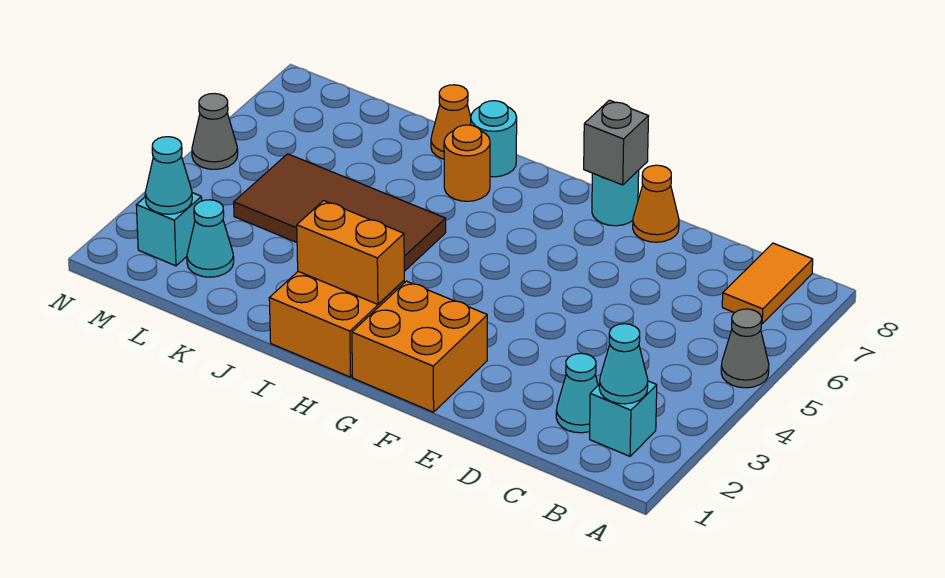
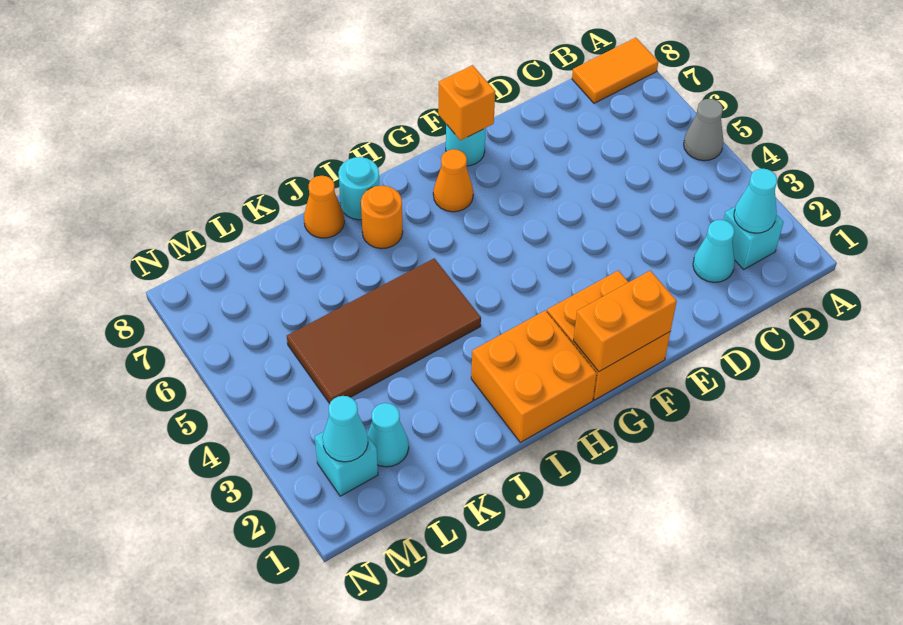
orange 1x2 tile [722,243,813,324] -> orange 1x2 tile turned to [572,38,658,103]
orange 1x1 cone [633,165,679,242] -> orange 1x1 cone moved to [433,149,473,212]
grey 1x1 brick [584,100,648,185] -> orange 1x1 brick [438,65,495,140]
orange 1x2 brick [297,201,404,304] -> orange 1x2 brick moved to [573,271,677,372]
grey 1x1 cone [192,93,238,169] -> none

